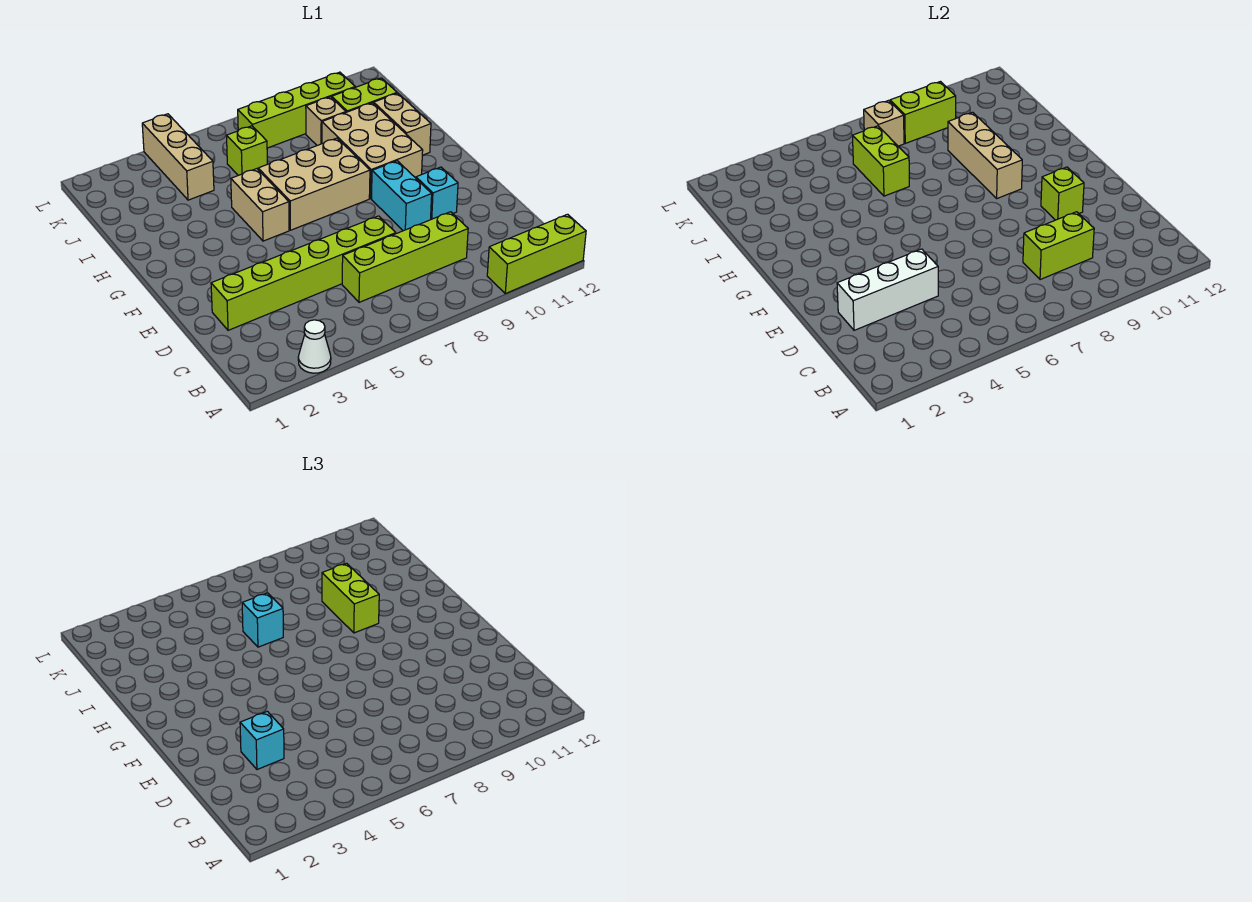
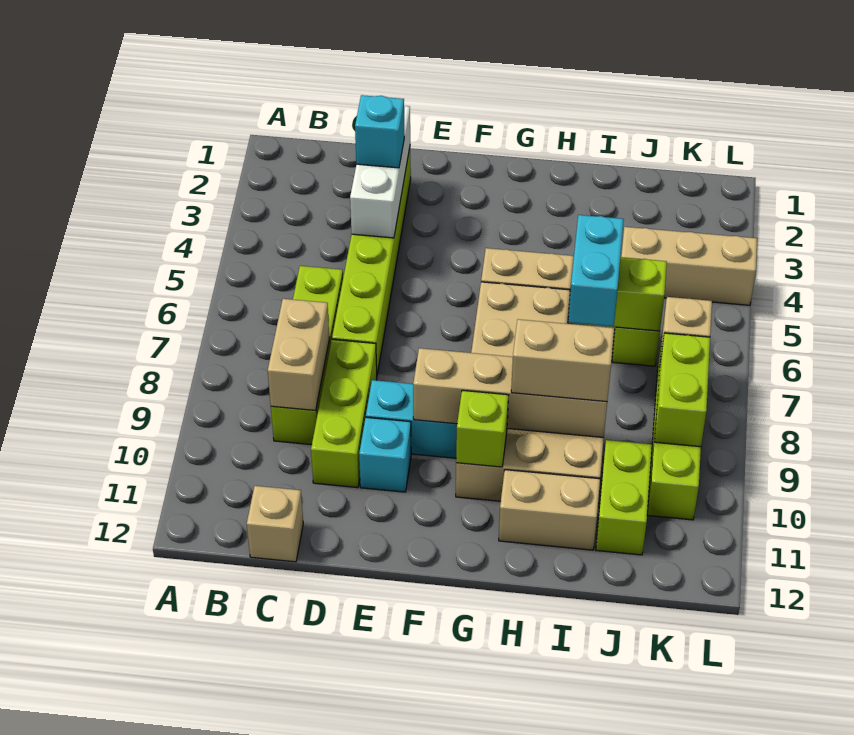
white 1x1 cone [298,320,331,373] -> none
lime 1x3 brick [487,214,586,294] -> lime 1x3 brick moved to [311,340,377,488]
lime 1x2 brick [1023,212,1094,280] -> tan 1x2 brick [268,299,329,411]
lime 1x1 brick [1041,167,1084,220] -> lime 1x1 brick moved to [456,390,509,467]
tan 1x3 brick [948,112,1022,198] -> tan 1x4 brick [413,348,607,438]
lime 1x2 brick [322,563,379,633] -> tan 1x2 brick [511,319,614,402]
cyan 1x1 brick [242,593,283,647] -> cyan 1x2 brick [568,215,624,326]
tan 1x1 brick [306,97,346,145] -> tan 1x1 brick moved to [247,486,303,562]

